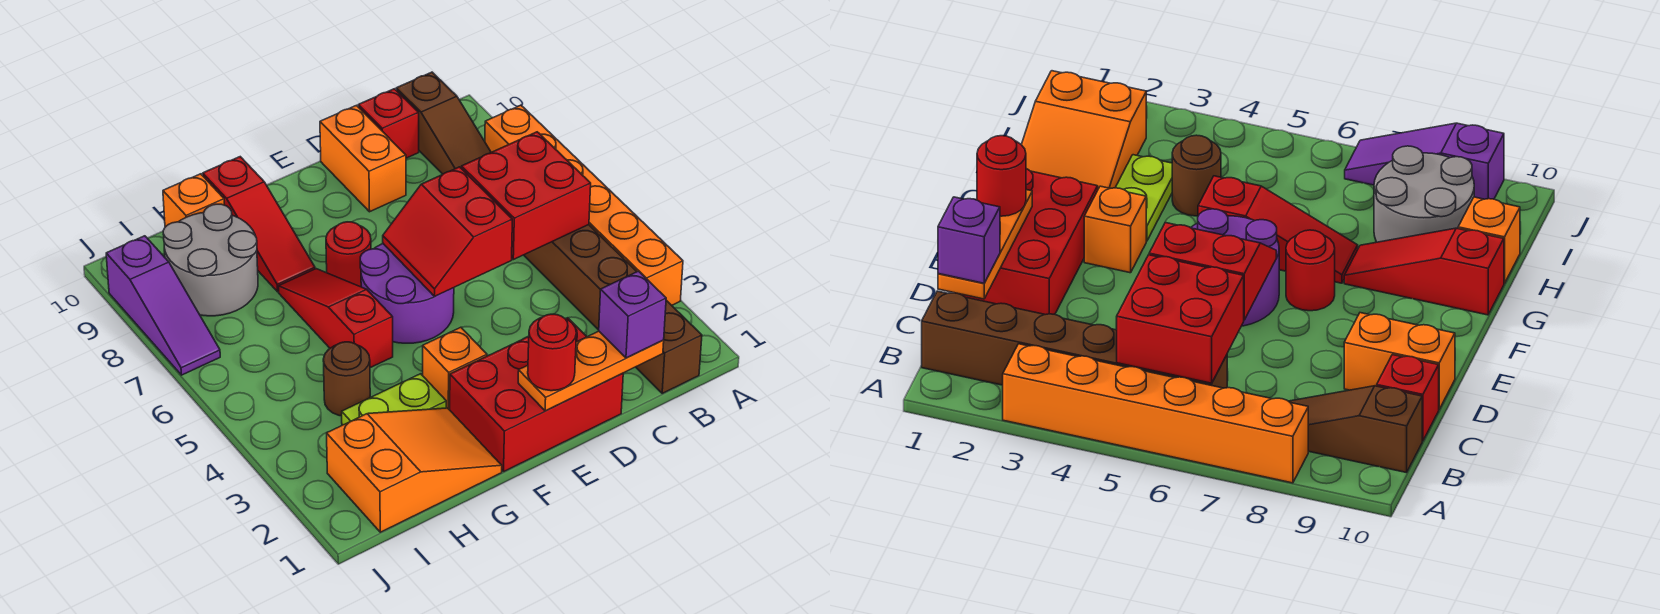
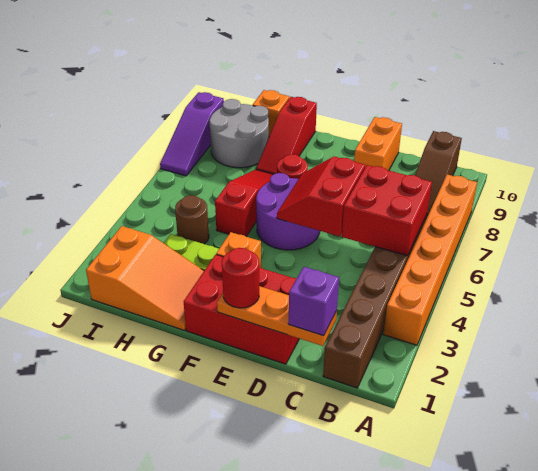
red 1x1 brick [358,89,419,158] -> none

